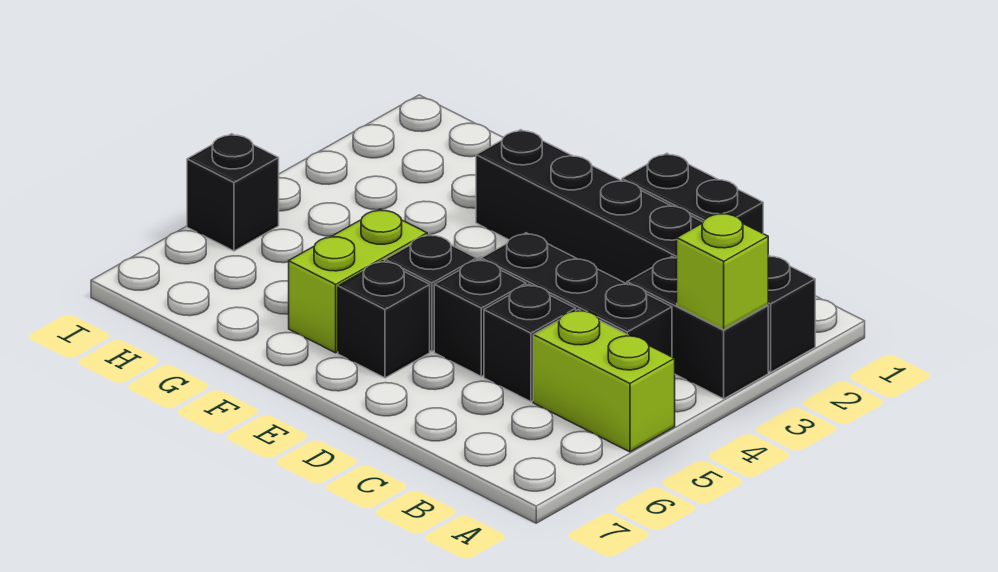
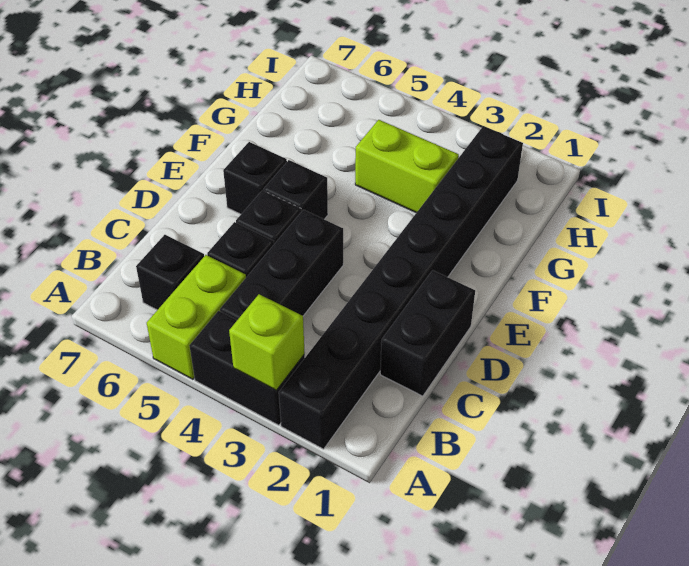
black 1x6 brick [476,130,815,372] -> black 1x8 brick [279,126,523,449]
black 1x2 brick [627,257,768,399] -> black 1x2 brick turned to [189,311,305,425]
lime 1x2 brick [289,209,427,353] -> lime 1x2 brick moved to [355,120,459,213]
black 1x1 brick [187,134,279,251] -> black 1x1 brick moved to [136,235,204,310]

